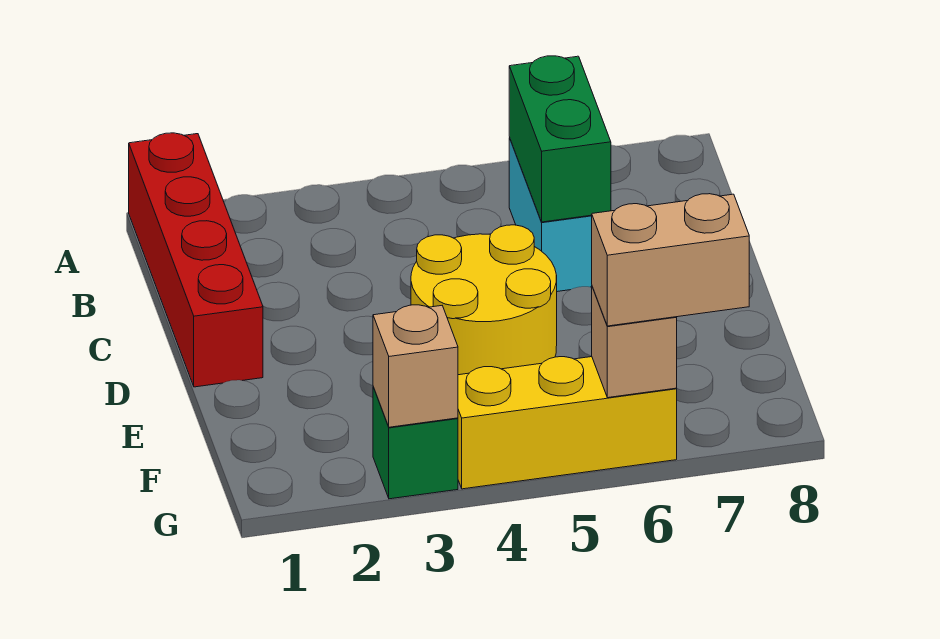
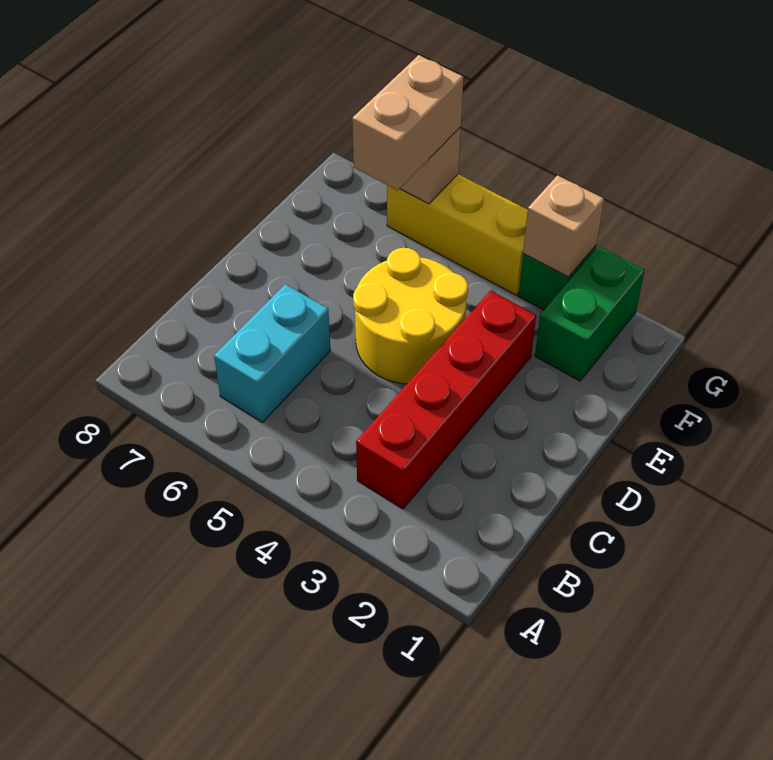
red 1x4 brick [129,133,263,387] -> red 1x4 brick moved to [356,290,536,509]
green 1x2 brick [509,56,611,222] -> green 1x2 brick moved to [535,246,645,381]
tan 1x2 brick [592,194,749,326] -> tan 1x2 brick turned to [352,55,463,190]

